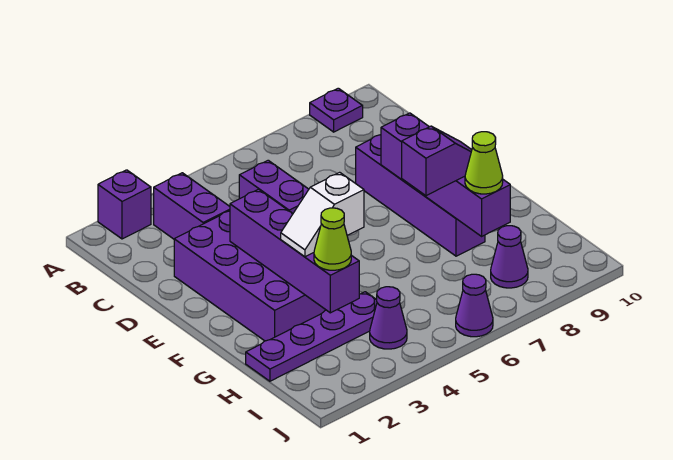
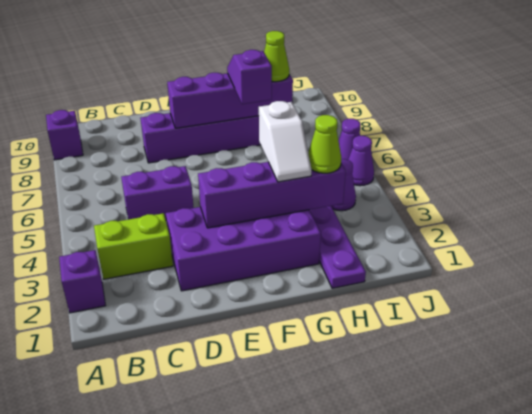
purple 1x1 plate [310,88,363,132] -> purple 1x1 brick [46,110,83,160]
purple 1x2 brick [154,173,230,239] -> lime 1x2 brick [94,213,173,279]
purple 1x1 cone [491,226,528,288] -> purple 1x1 cone moved to [348,136,374,186]

